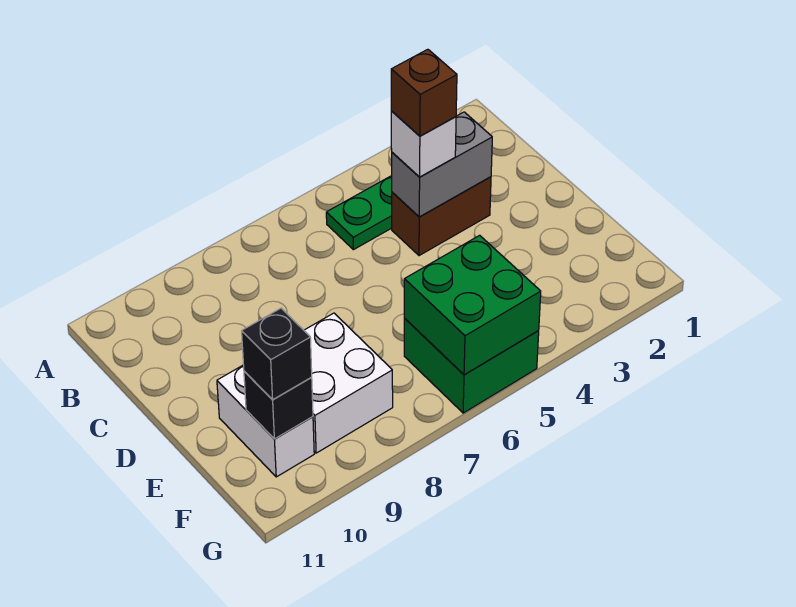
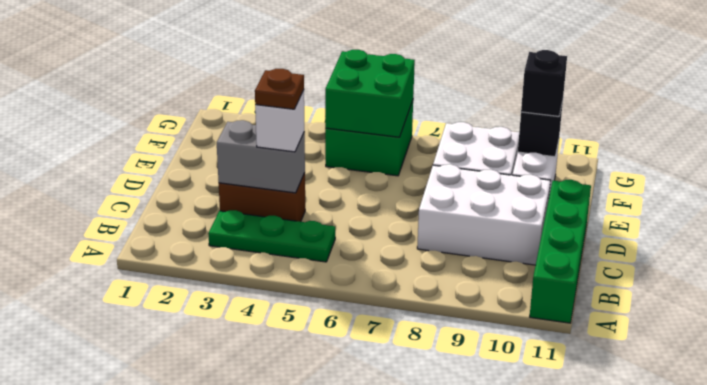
none -> green 1x4 brick [530,180,591,323]
brown 1x1 brick [391,49,457,136] -> brown 1x1 plate [255,69,304,109]
none -> white 2x3 brick [417,164,551,265]

